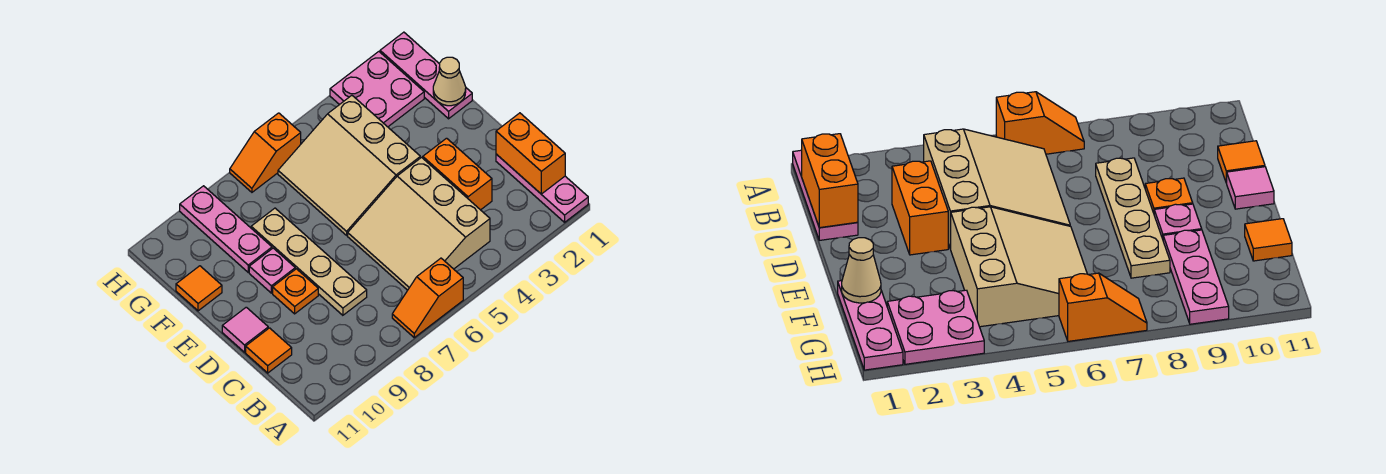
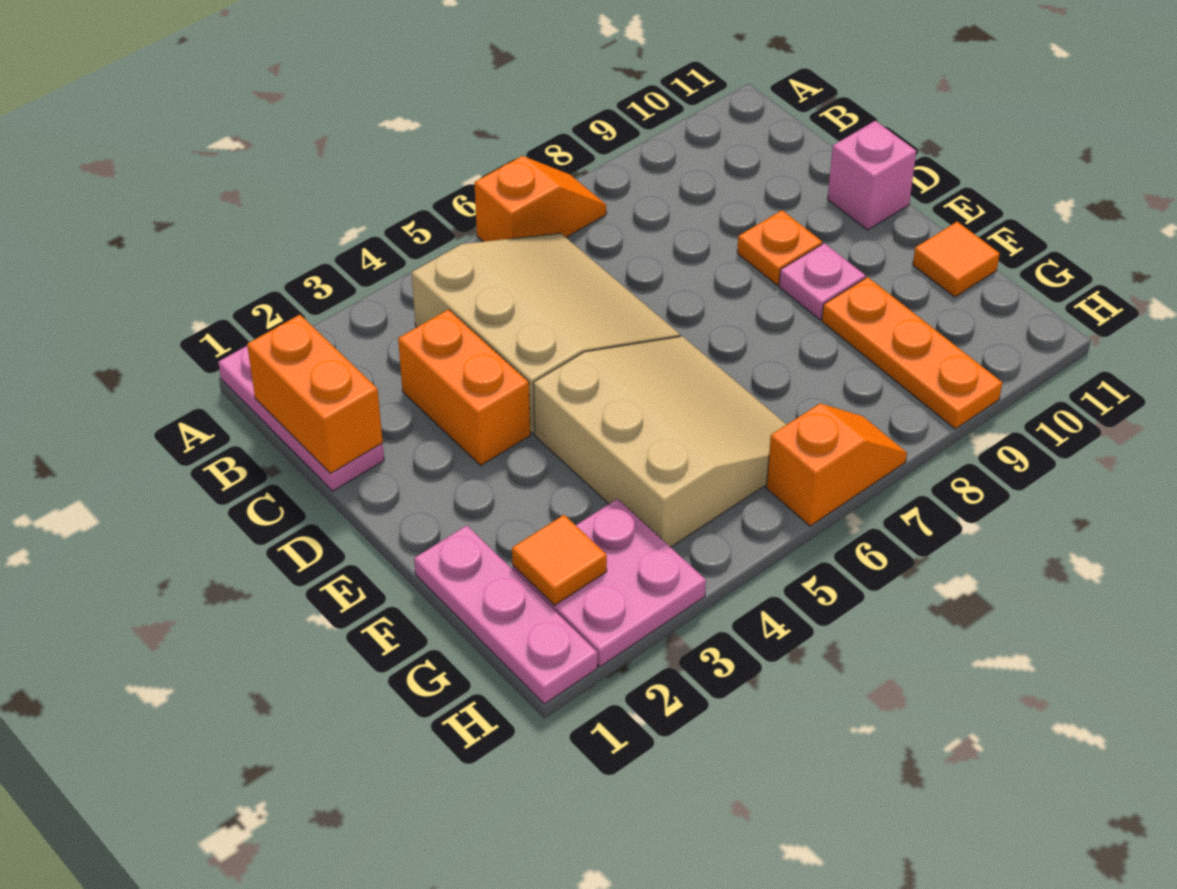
tan 1x4 plate [251,208,367,315] -> none
orange 1x1 tile [246,328,292,373] -> orange 1x1 tile moved to [512,515,607,605]
pink 1x1 tile [222,307,268,352] -> pink 1x1 brick [828,121,916,230]
tan 1x1 cone [433,57,466,106] -> none
pink 1x3 plate [180,186,272,272] -> orange 1x3 plate [822,277,1002,429]

